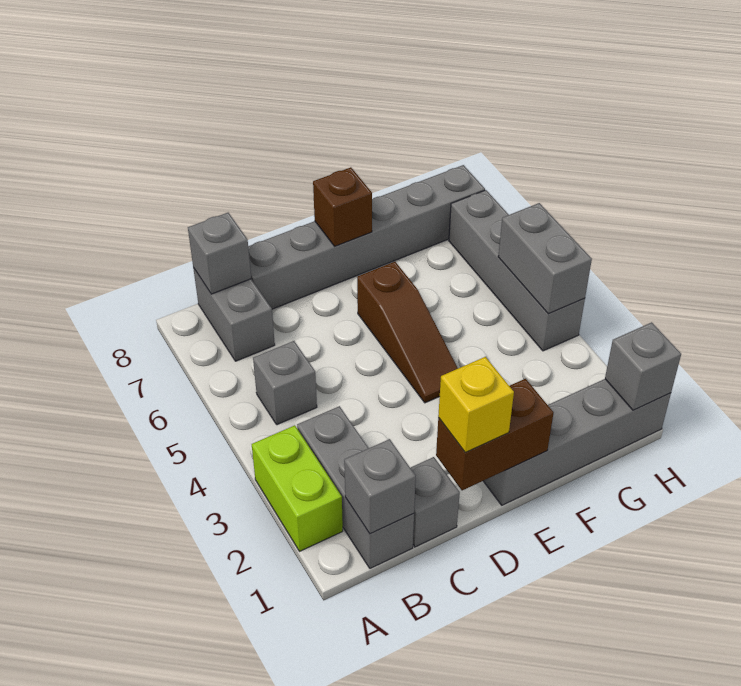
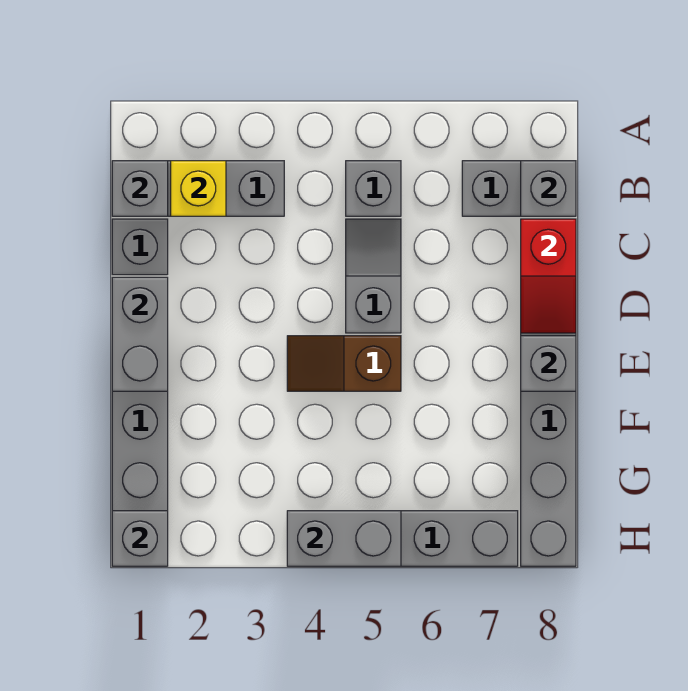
lime 1x2 brick [252,425,343,551] -> none
none -> grey 1x2 slope [346,219,401,333]
none -> red 1x2 slope [521,219,576,333]
brown 1x2 brick [436,379,553,490] -> grey 1x2 brick [112,277,168,391]
yellow 1x1 brick [438,357,514,452] -> yellow 1x1 brick moved to [171,161,226,216]
brown 1x3 slope [357,262,458,403] -> brown 1x2 slope [287,336,401,391]
brown 1x1 brick [313,167,372,246] -> grey 1x1 brick [521,336,576,391]

